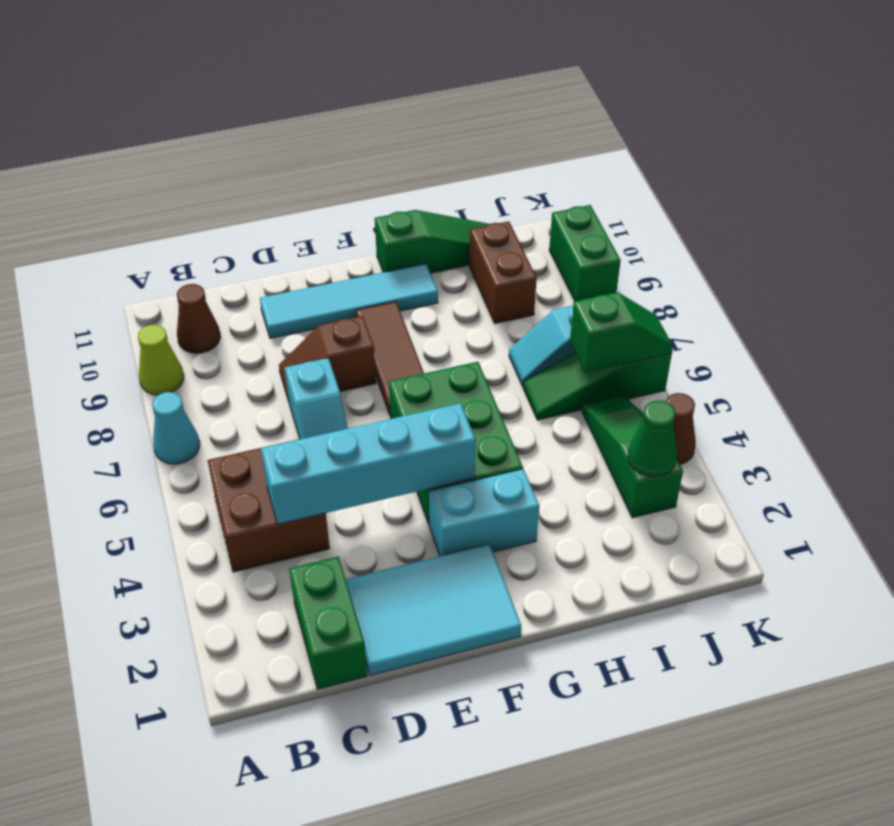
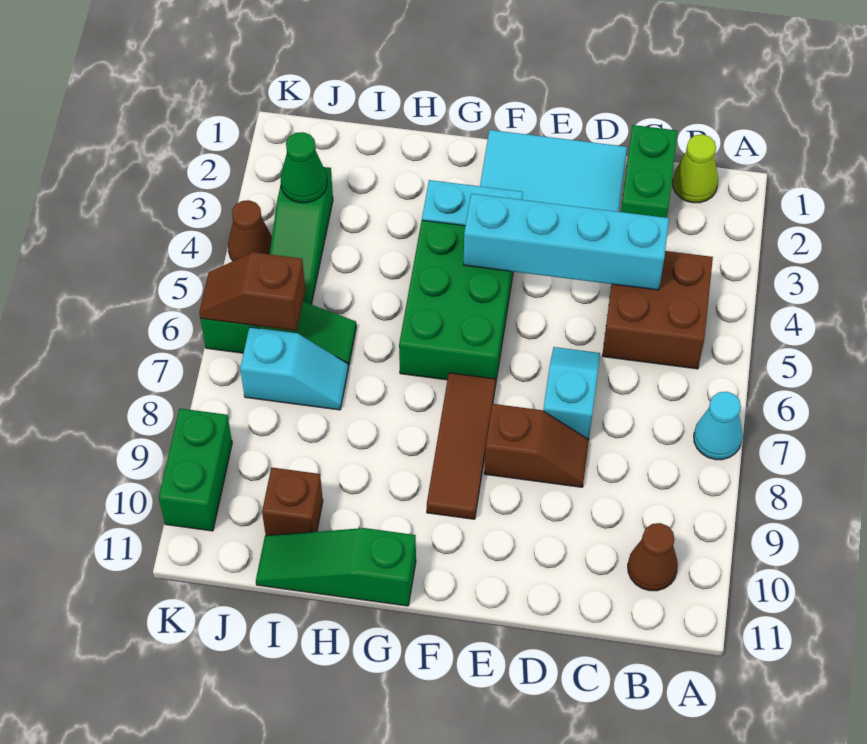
lime 1x1 cone [138,325,184,395] -> lime 1x1 cone moved to [672,134,718,203]
cyan 1x4 tile [260,264,438,338] -> none
brown 1x2 brick [469,221,537,323] -> brown 1x1 brick [262,467,323,536]
green 1x2 slope [570,292,673,373] -> brown 1x2 slope [199,252,305,331]

